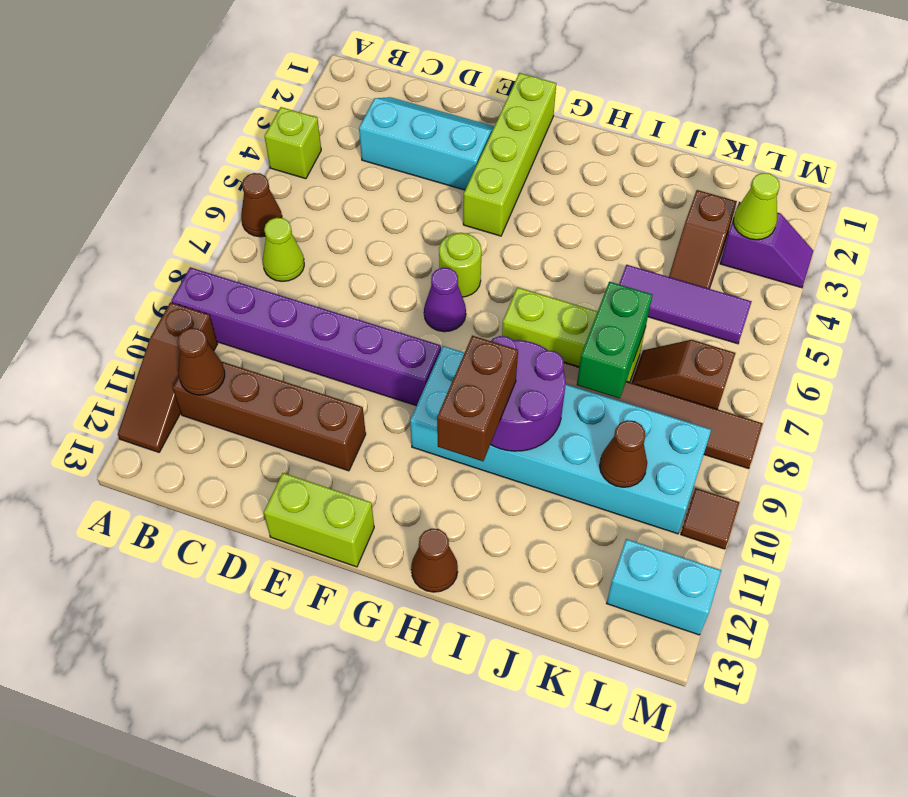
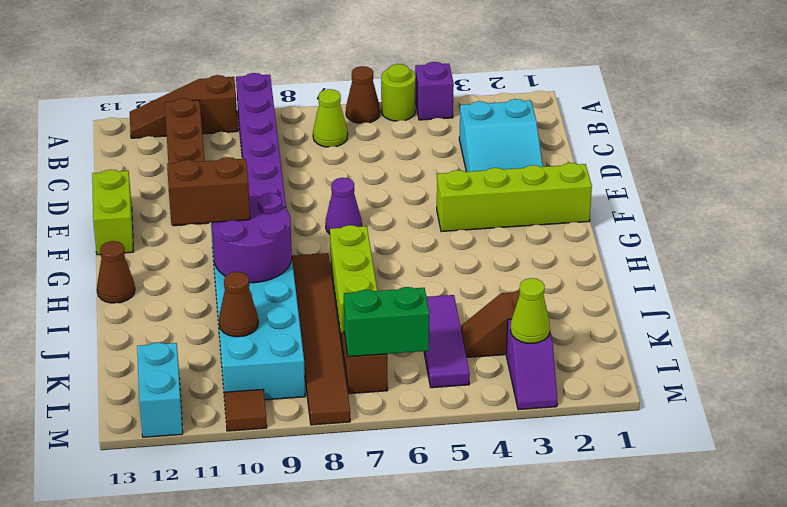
lime 1x1 brick [265,107,321,179] -> purple 1x1 brick [415,62,454,120]
brown 1x1 cone [177,328,225,395] -> none
cyan 2x3 slope [359,97,494,190] -> cyan 2x3 slope turned to [459,99,543,172]
lime 1x1 round brick [439,233,481,297] -> lime 1x1 round brick moved to [381,64,416,121]
green 1x2 brick [577,282,652,398] -> green 1x2 brick moved to [344,287,429,357]

